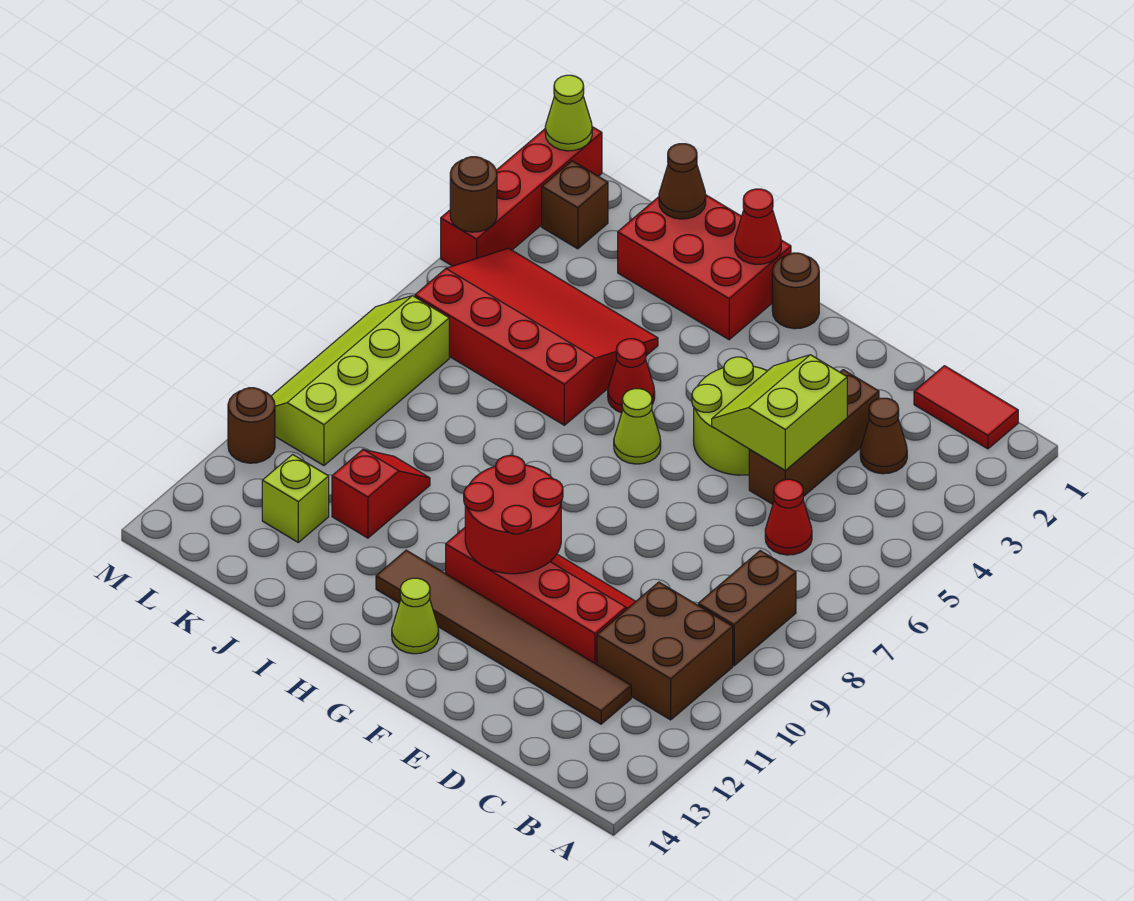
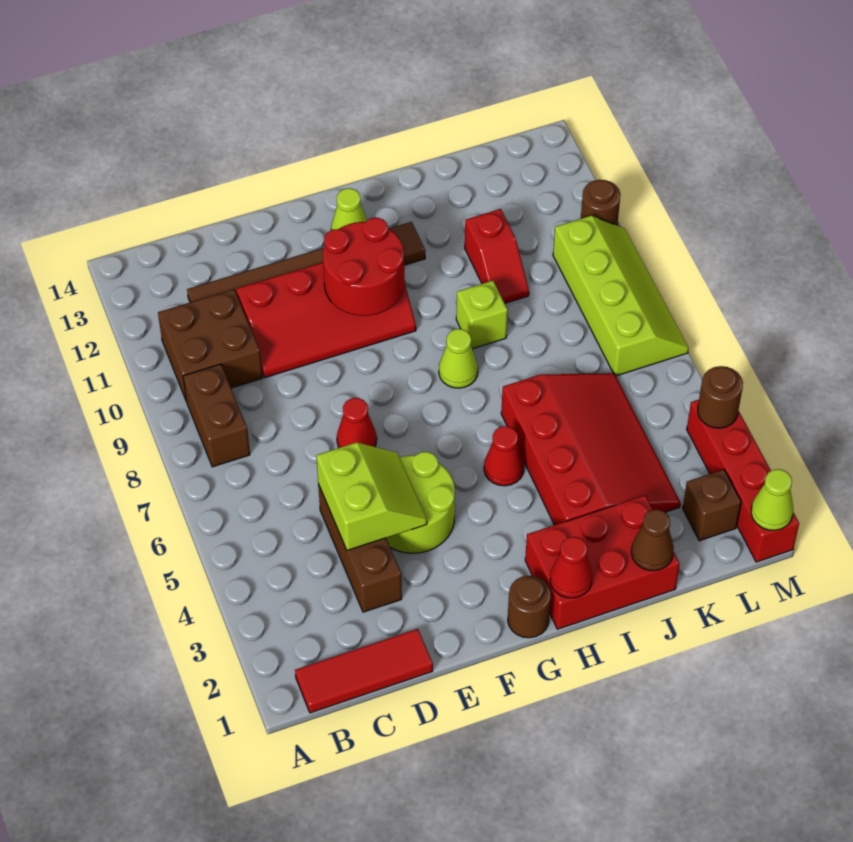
red 1x2 tile [914,366,1018,449] -> red 1x3 tile [295,629,433,713]
brown 1x1 cone [860,398,907,474] -> none
red 1x1 cone [765,479,812,555] -> red 1x1 cone moved to [337,398,377,448]
lime 1x1 cone [614,389,661,464] -> lime 1x1 cone moved to [439,329,478,388]
red 3x4 slope [415,248,658,425] -> red 3x4 slope turned to [501,373,680,525]
lime 1x1 brick [262,455,329,542] -> lime 1x1 brick moved to [456,281,508,349]

